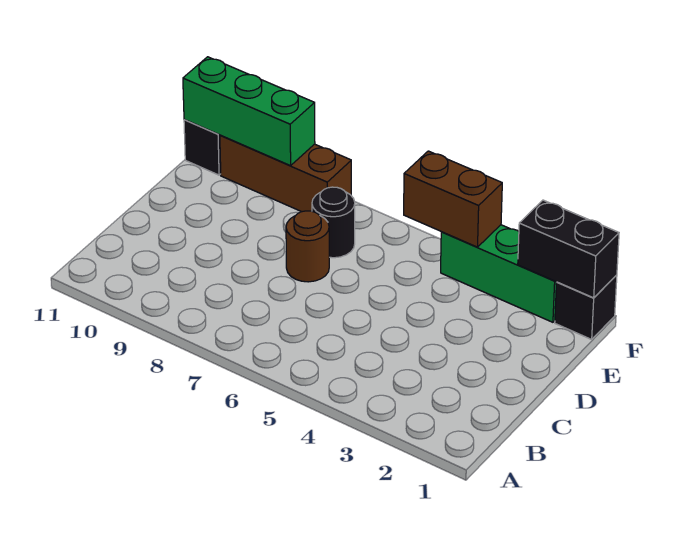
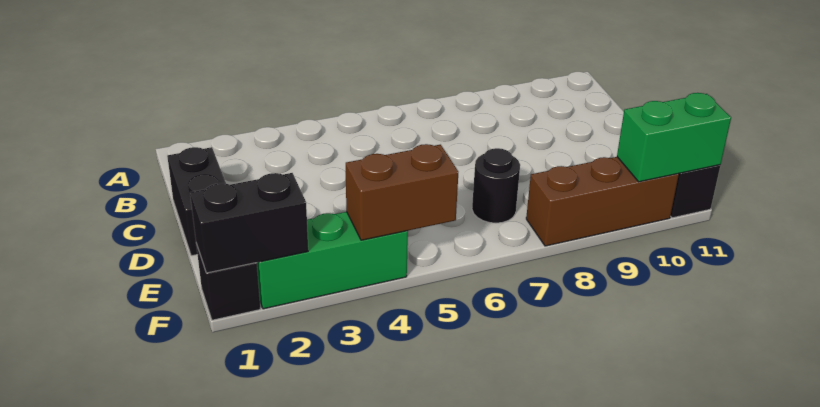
none -> black 1x2 brick [167,147,226,256]
brown 1x1 round brick [286,211,329,282] -> none
green 1x3 brick [183,57,315,166] -> green 1x2 brick [617,93,731,182]

